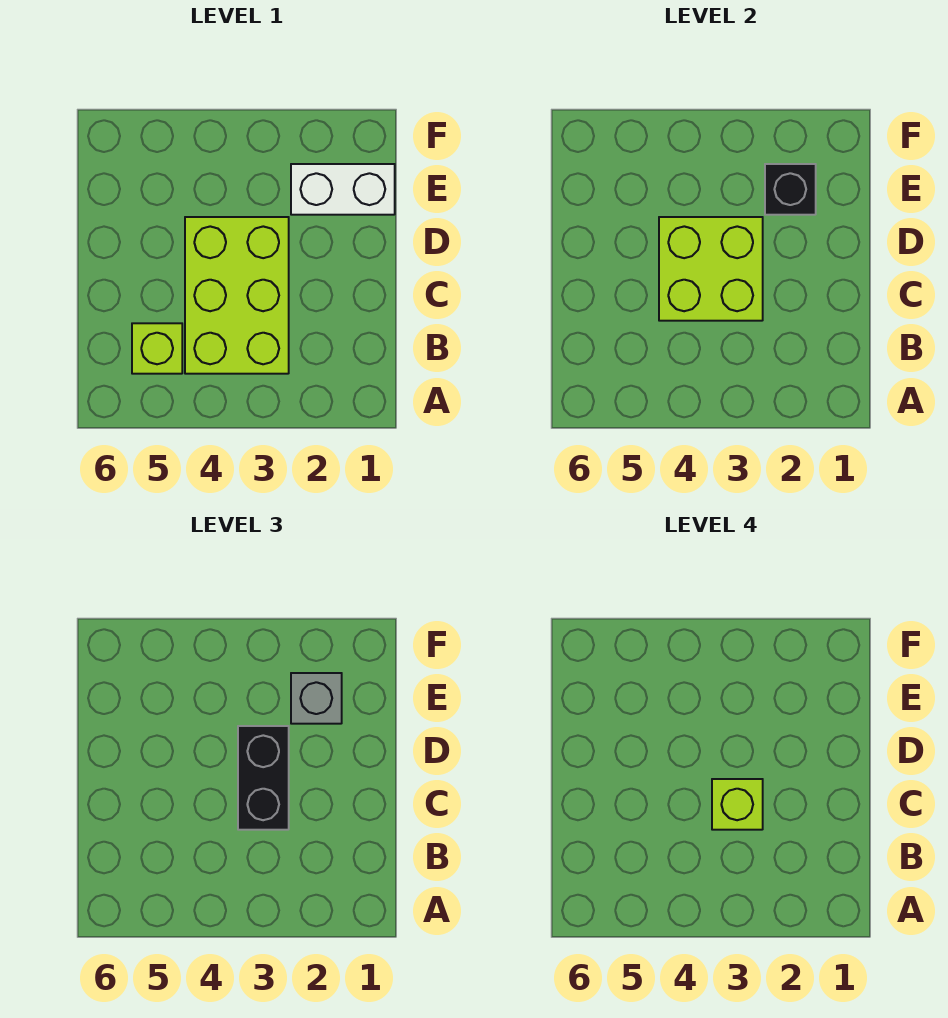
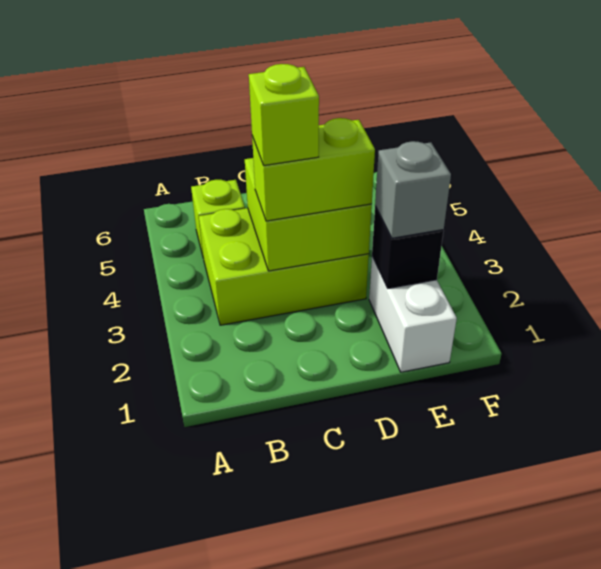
black 1x2 brick [238,726,289,830] -> lime 1x2 brick [252,118,375,221]

